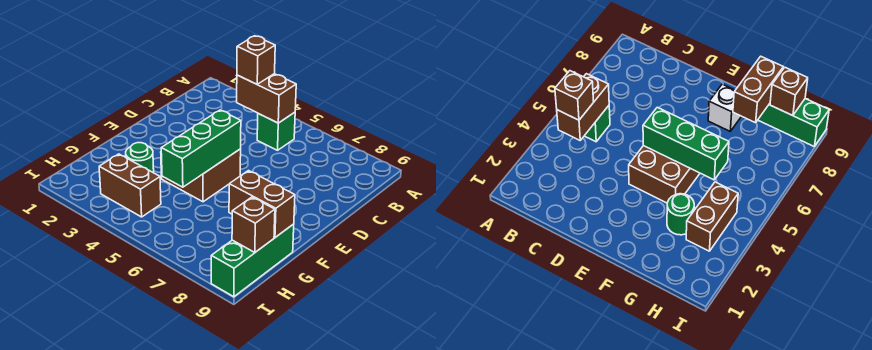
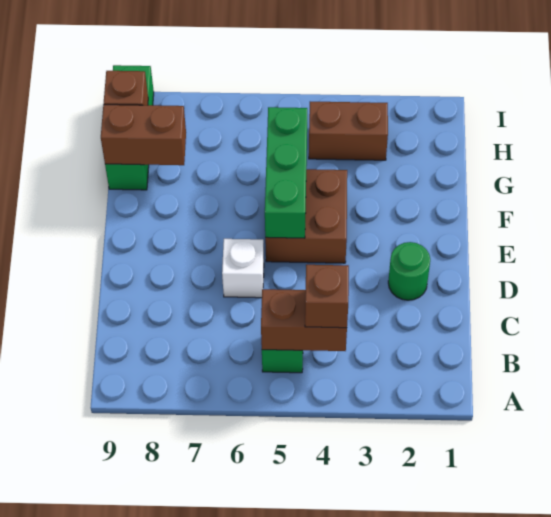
white 1x1 brick [708,84,741,131] -> white 1x1 brick moved to [222,239,264,298]
green 1x1 round brick [126,143,154,173] -> green 1x1 round brick moved to [388,242,430,300]

